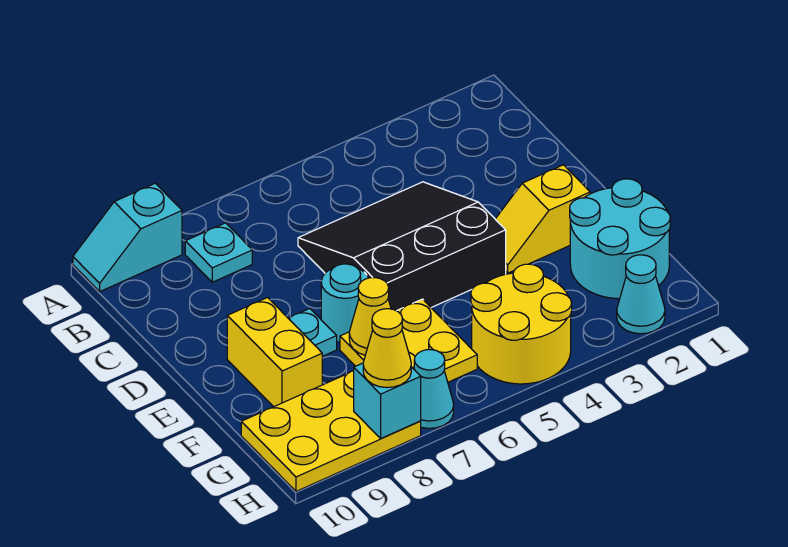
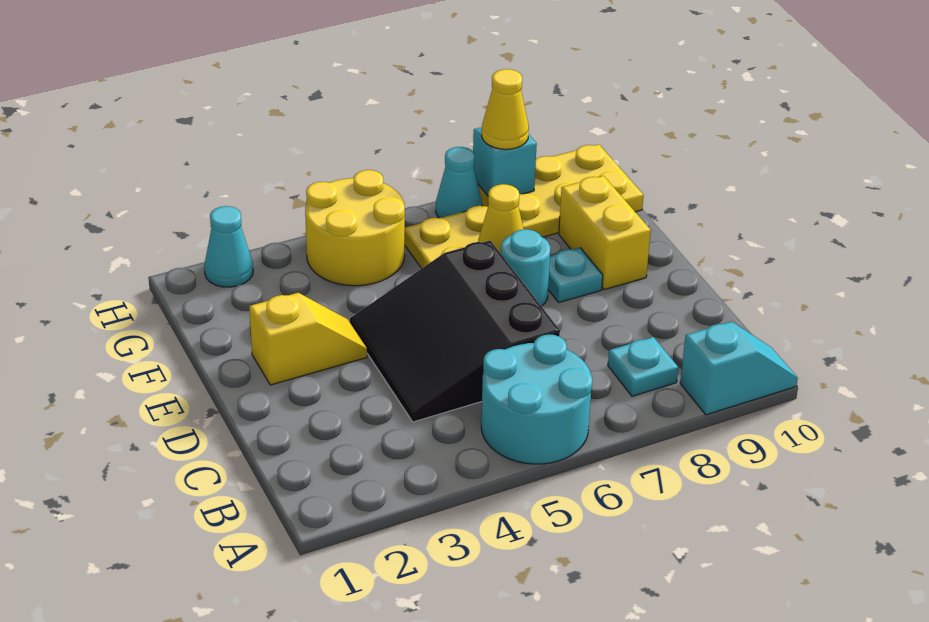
black 3x3 slope [298,182,506,311] -> black 3x3 slope turned to [350,240,560,422]
cyan 2x2 round brick [570,179,670,299] -> cyan 2x2 round brick moved to [481,335,593,464]

